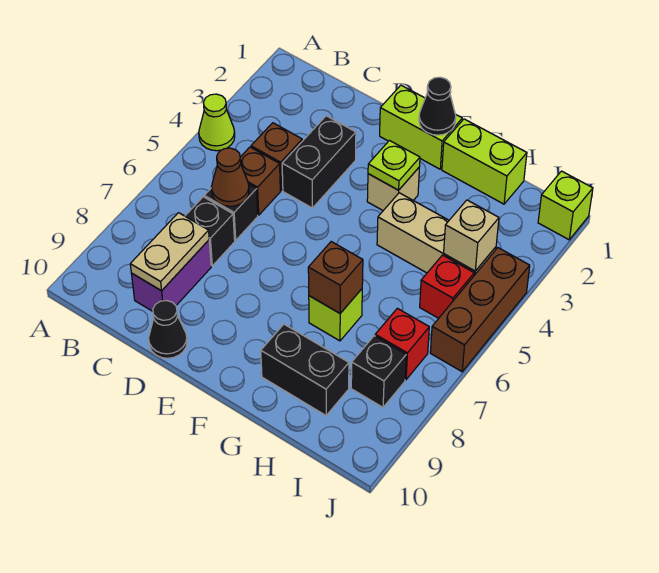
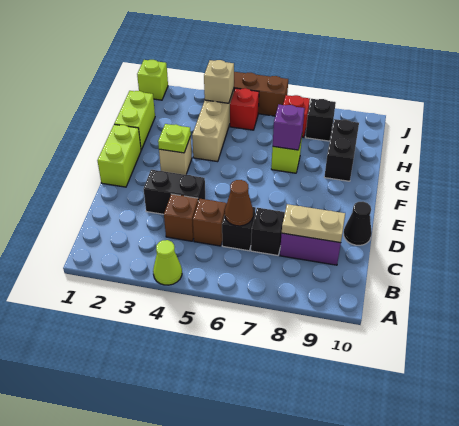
black 1x1 cone [419,77,456,135] -> none
brown 1x1 brick [308,242,363,313] -> purple 1x1 brick [273,105,305,150]

